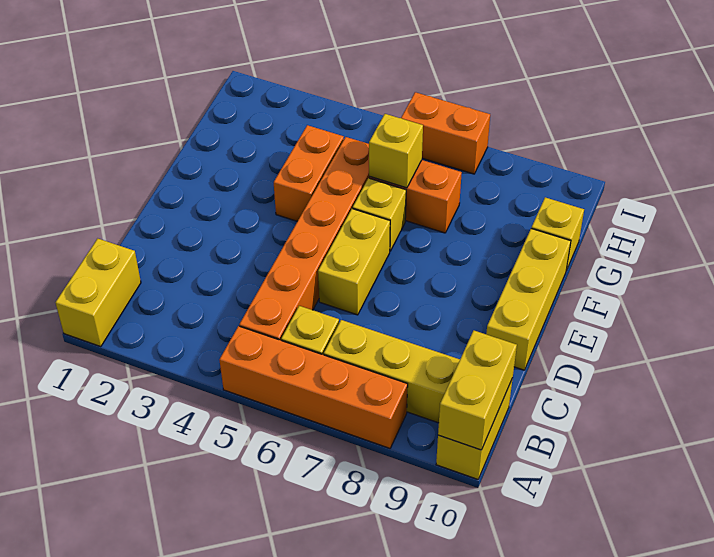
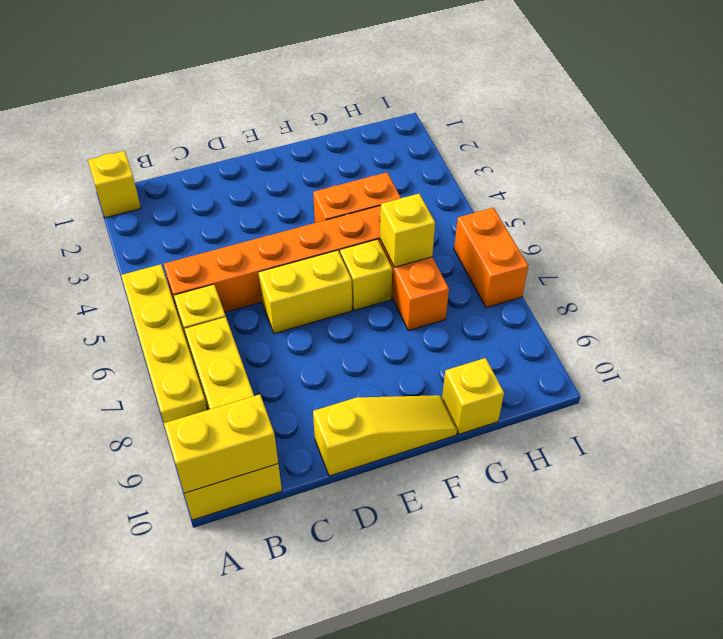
yellow 1x2 brick [55,239,141,347] -> yellow 1x1 brick [88,151,141,218]
orange 1x4 brick [219,326,408,448] -> yellow 1x4 brick [121,264,207,423]
yellow 1x3 brick [486,229,571,370] -> yellow 1x3 slope [313,395,457,476]

